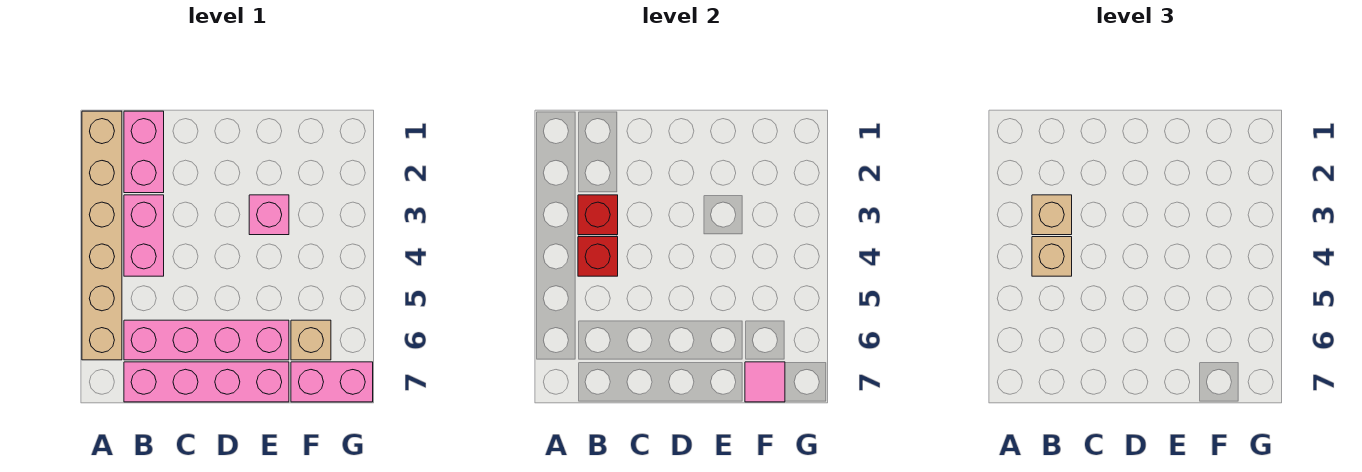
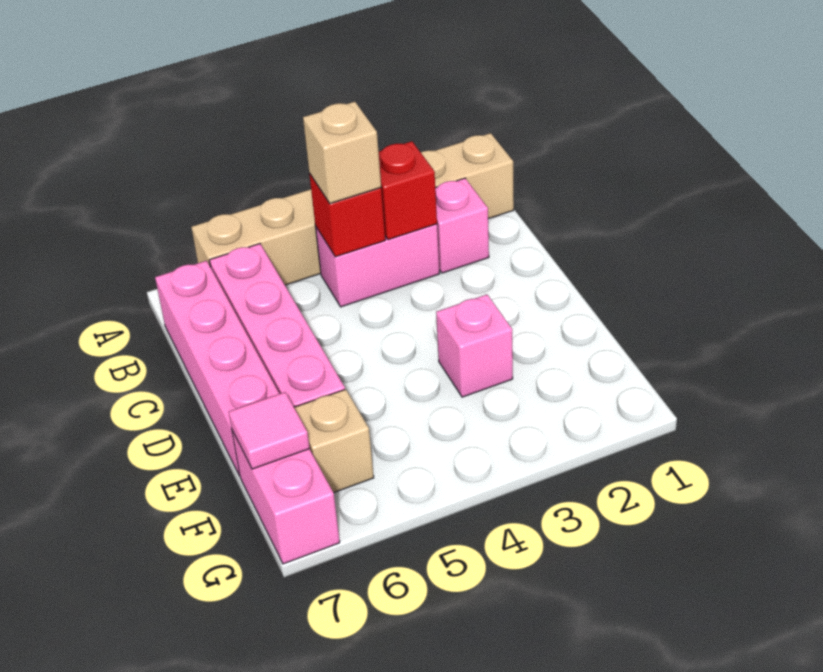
pink 1x2 brick [124,111,164,193] -> pink 1x1 brick [435,178,489,273]
tan 1x1 brick [1032,195,1072,235] -> none

